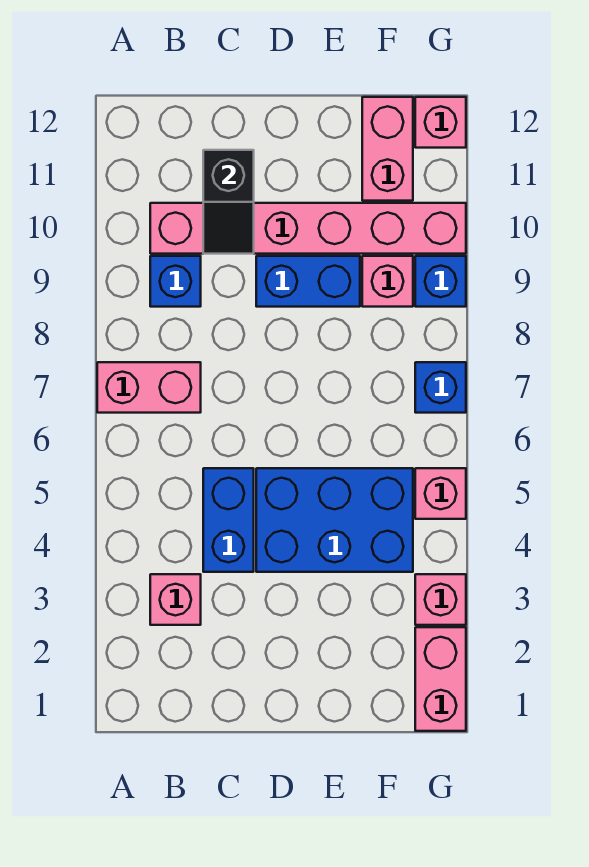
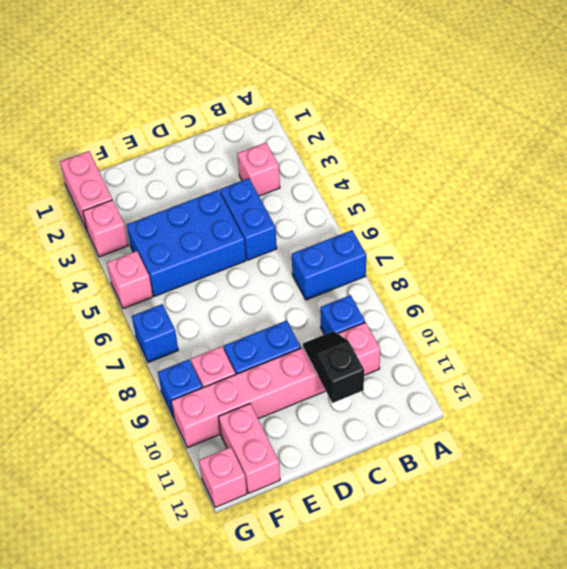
pink 1x2 brick [97,362,201,413] -> blue 1x2 brick [292,230,366,300]

